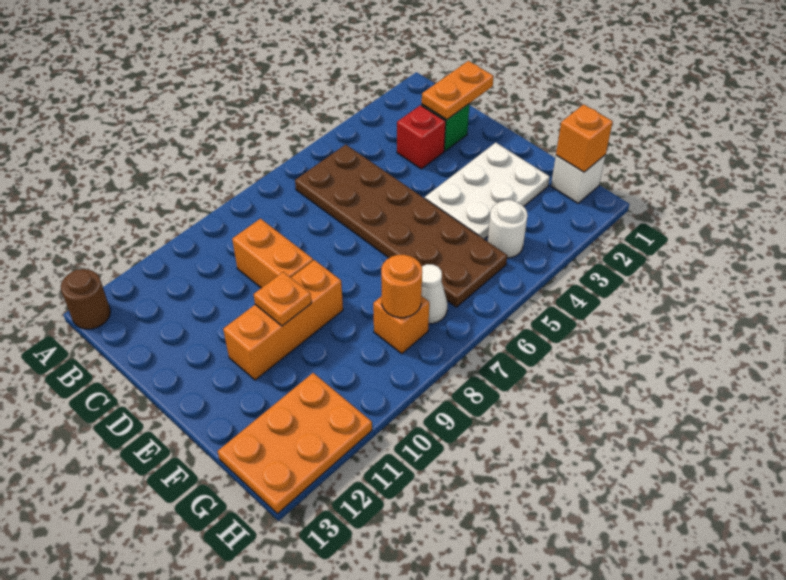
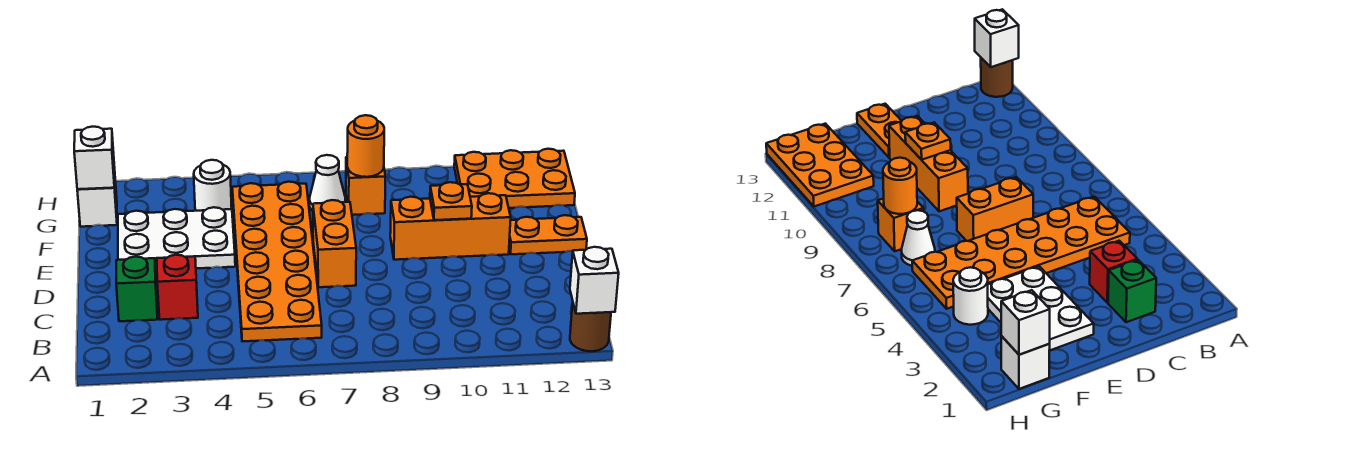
none -> white 1x1 brick [570,247,619,314]
brown 2x6 plate [295,145,507,307] -> orange 2x6 plate [232,182,322,342]
orange 1x2 plate [422,61,494,120] -> orange 1x2 plate moved to [509,215,587,254]
orange 1x2 brick [232,219,313,288] -> orange 1x2 brick moved to [313,200,356,287]
orange 1x1 brick [556,104,613,172] -> white 1x1 brick [74,127,114,189]

